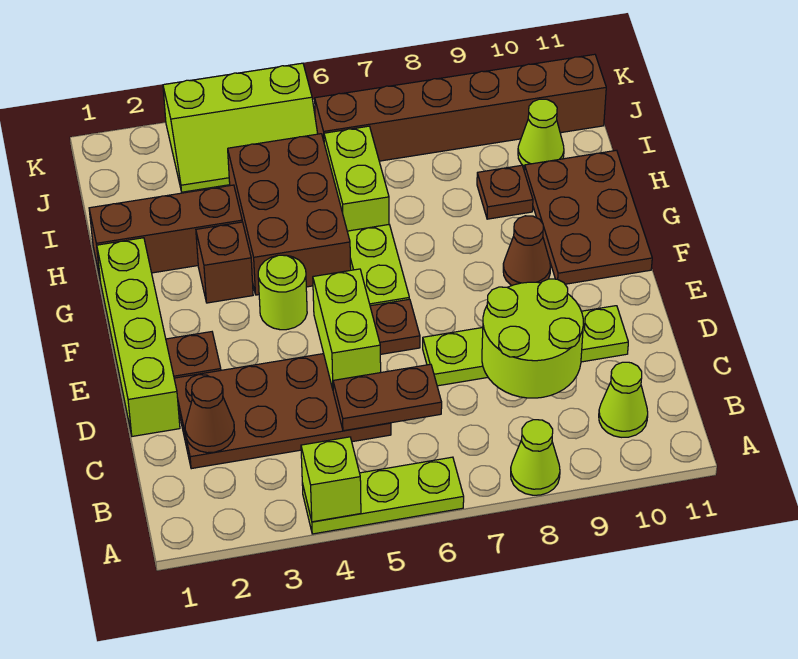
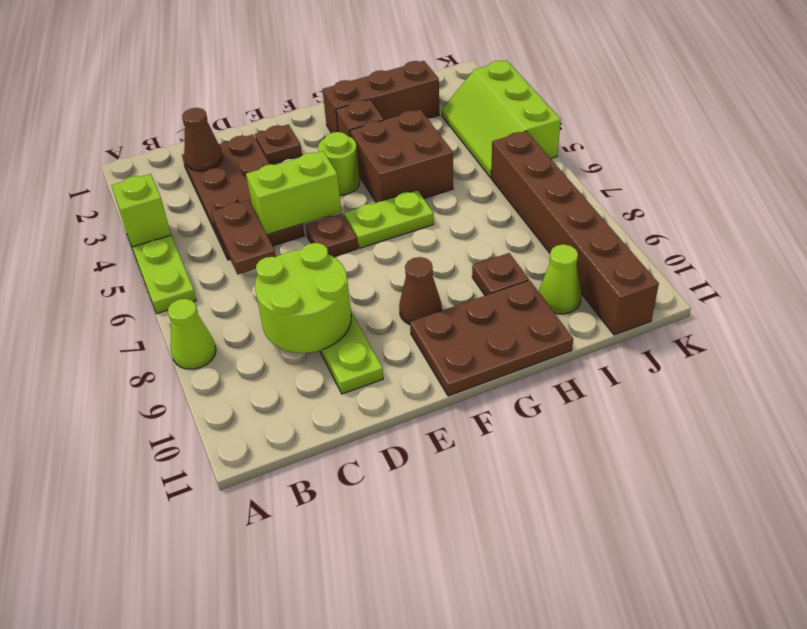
lime 1x1 cone [599,362,648,437] -> none
lime 1x4 brick [97,238,180,436] -> none
brown 2x3 brick [228,134,351,295] -> brown 2x2 brick [350,110,453,203]
brown 1x3 brick [89,185,242,277] -> brown 1x3 brick turned to [323,61,439,133]
lime 1x2 brick [324,126,389,231] -> none

